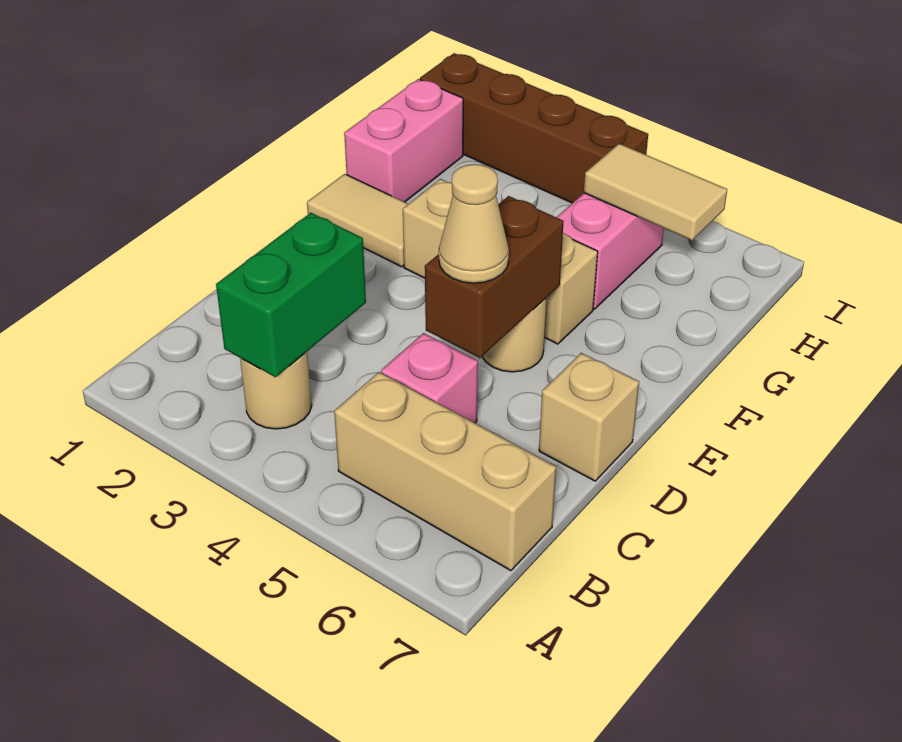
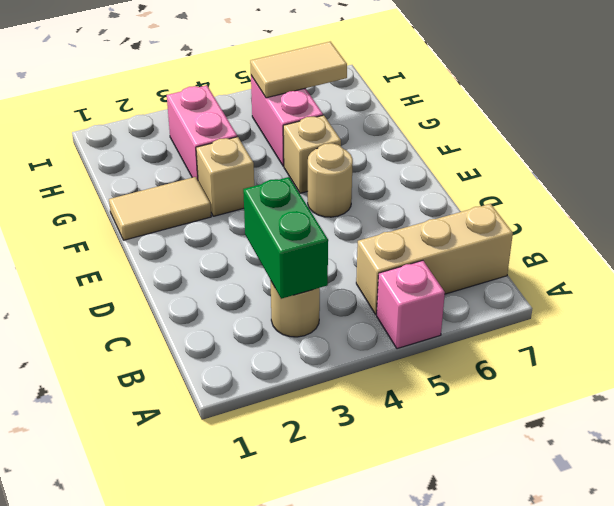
pink 1x1 brick [381,333,478,423] -> pink 1x1 brick moved to [377,261,445,349]
brown 1x2 brick [425,196,564,358] -> none
tan 1x1 cone [439,164,509,283] -> none
tan 1x1 brick [539,353,639,481] -> none
pink 1x2 brick [344,79,463,202] -> pink 1x2 brick moved to [167,85,237,180]
brown 1x4 brick [420,53,648,203] -> none

